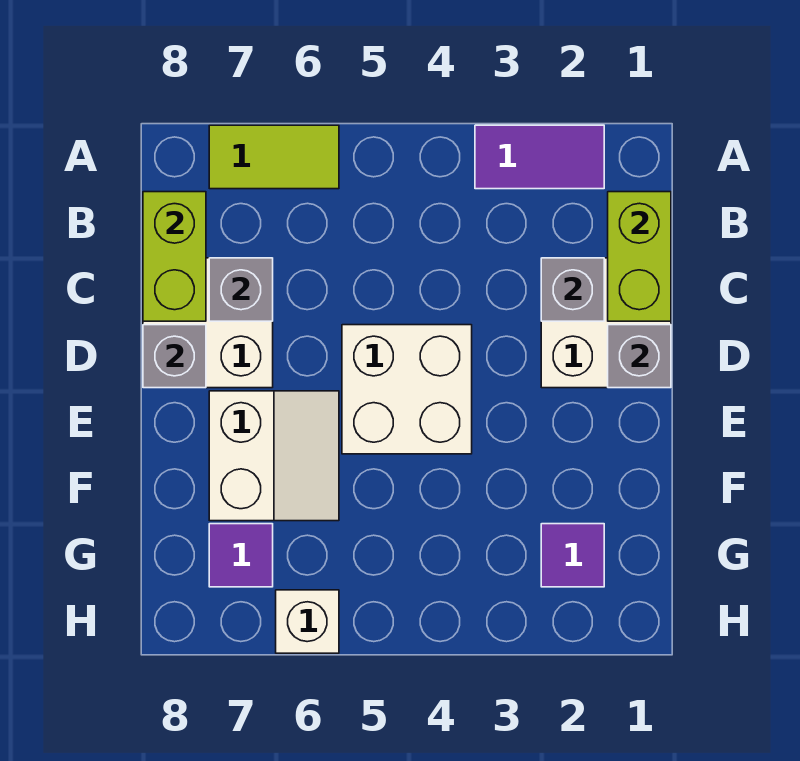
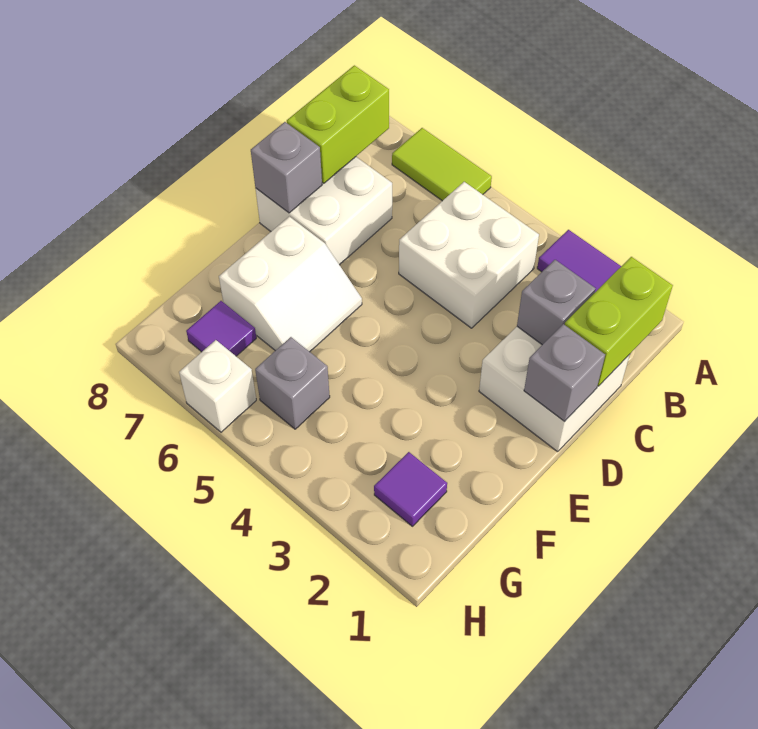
grey 1x1 brick [209,258,273,321] -> grey 1x1 brick moved to [255,337,330,429]
white 2x2 brick [342,325,472,454] -> white 2x2 brick moved to [399,182,539,328]

